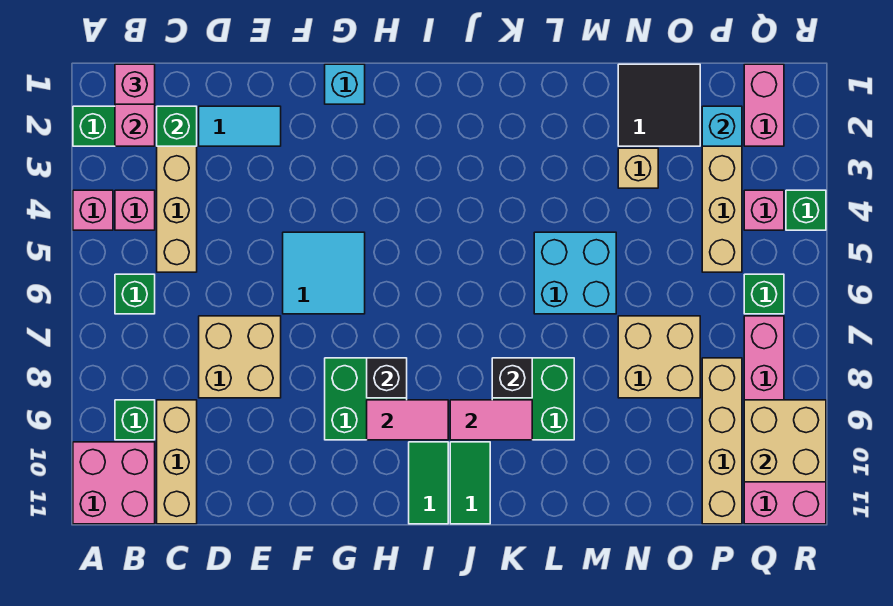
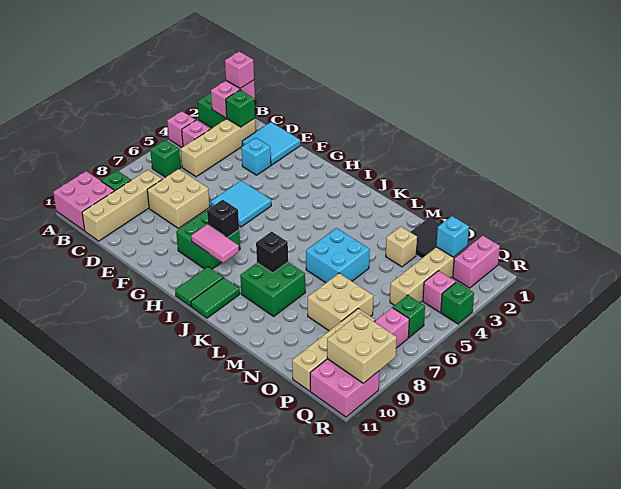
tan 1x3 brick [157,400,197,524] -> tan 1x4 brick [82,170,162,241]
cyan 1x2 tile [199,106,281,146] -> cyan 2x2 tile [242,122,300,165]
cyan 1x1 brick [325,64,365,104] -> cyan 1x1 brick moved to [241,138,271,175]
pink 1x2 tile [450,400,532,440] -> none

